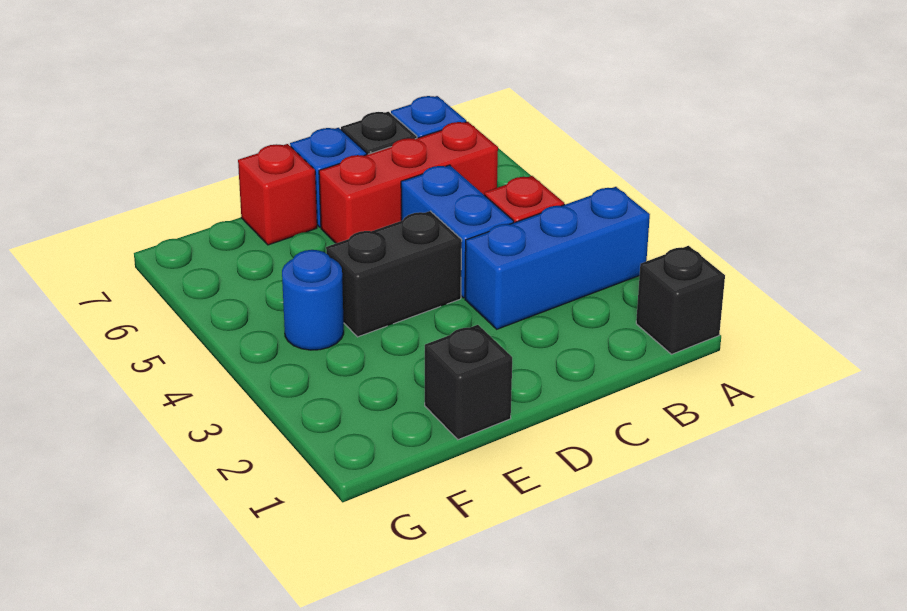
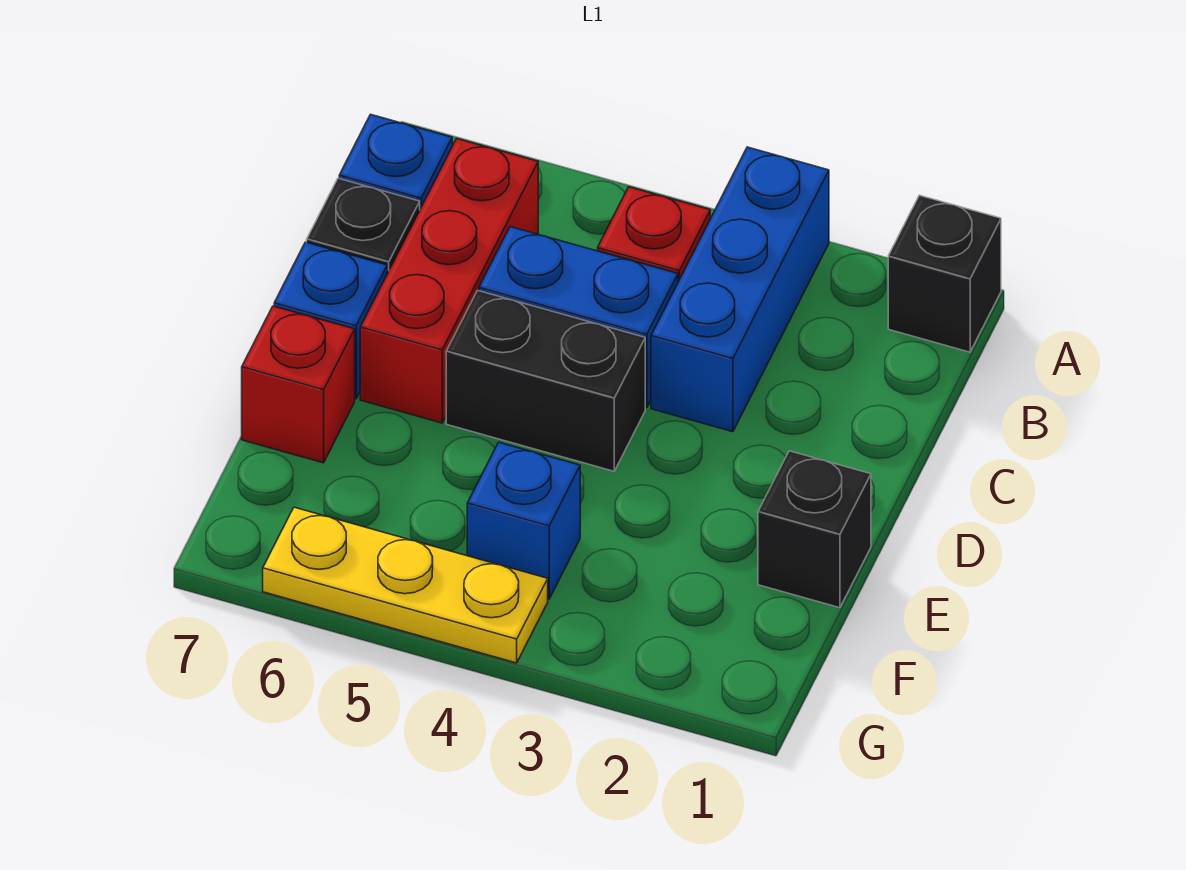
black 1x2 brick [326,211,462,337] -> black 1x2 brick turned to [446,290,645,471]
blue 1x1 round brick [282,250,344,350] -> blue 1x1 brick [467,442,580,599]
none -> yellow 1x3 plate [263,507,548,663]

